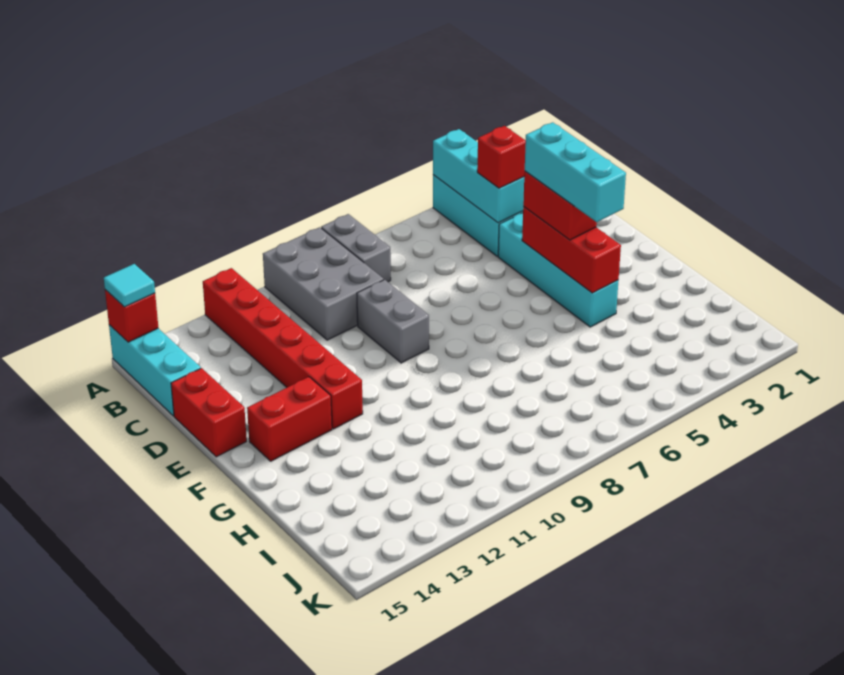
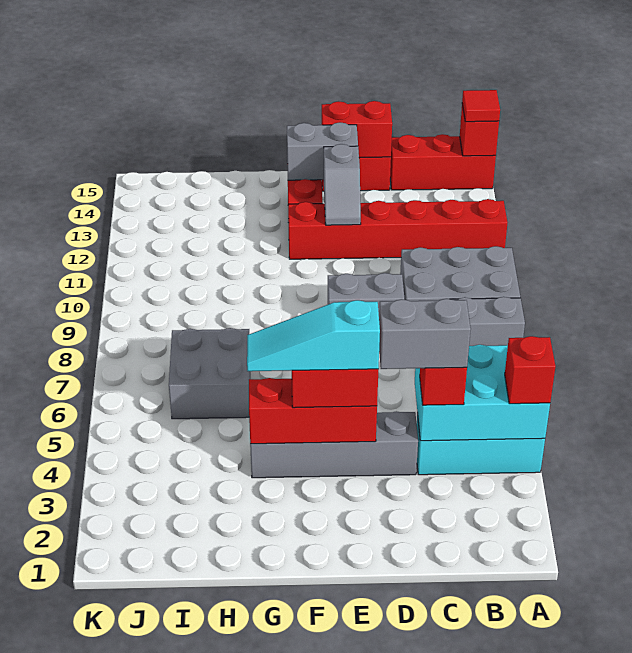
cyan 1x3 brick [433,129,524,223] -> cyan 2x3 brick [415,345,550,441]
none -> red 1x1 brick [505,336,555,404]
cyan 1x3 brick [109,325,201,416] -> red 1x3 brick [390,134,496,190]
cyan 1x1 tile [104,264,155,307] -> red 1x1 tile [462,90,500,122]
none -> grey 1x2 brick [379,299,471,369]
cyan 1x4 brick [498,213,618,327] -> grey 1x4 brick [250,411,418,478]
none -> red 1x2 brick [322,101,392,158]
cyan 1x3 brick [525,122,626,222] -> cyan 1x3 slope [247,300,380,371]
none -> grey 1x2 slope [324,144,361,225]
none -> grey 1x2 brick [287,122,358,180]
none -> grey 2x2 brick [169,328,250,419]

